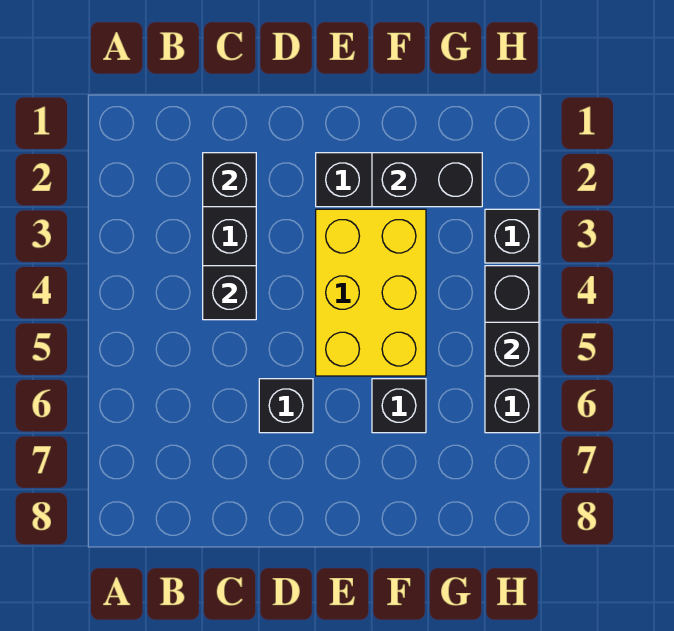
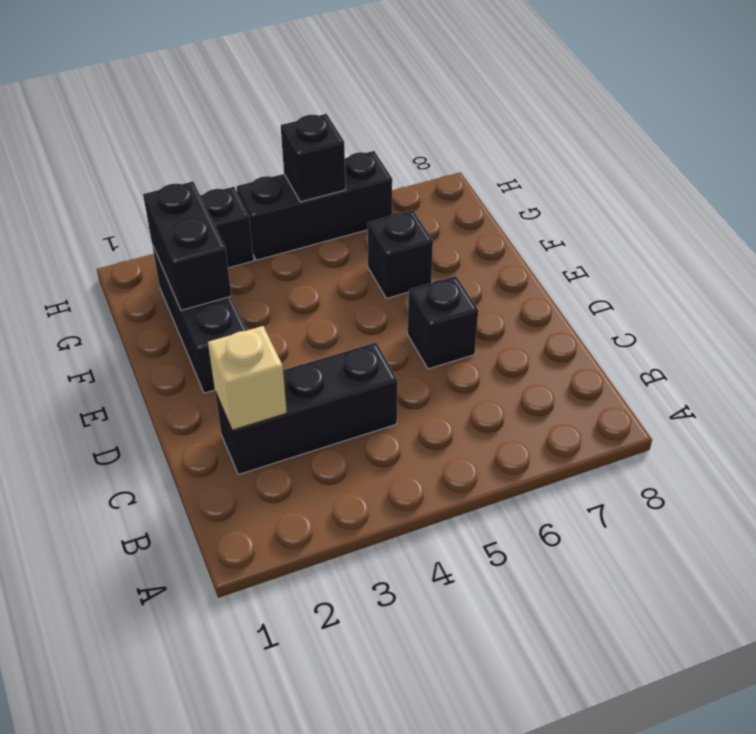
black 1x1 brick [203,153,256,207] -> tan 1x1 brick [208,326,287,430]
black 1x1 brick [203,266,256,320] -> none
yellow 2x3 brick [316,209,426,376] -> none

